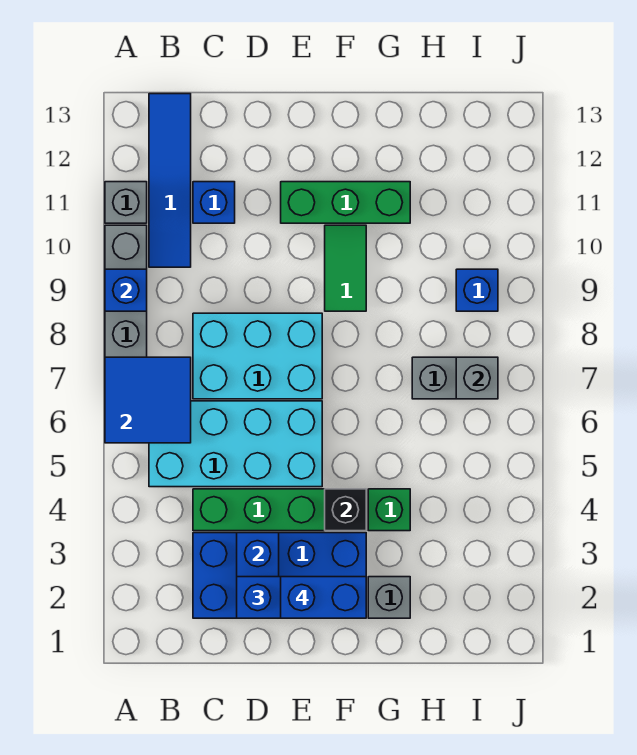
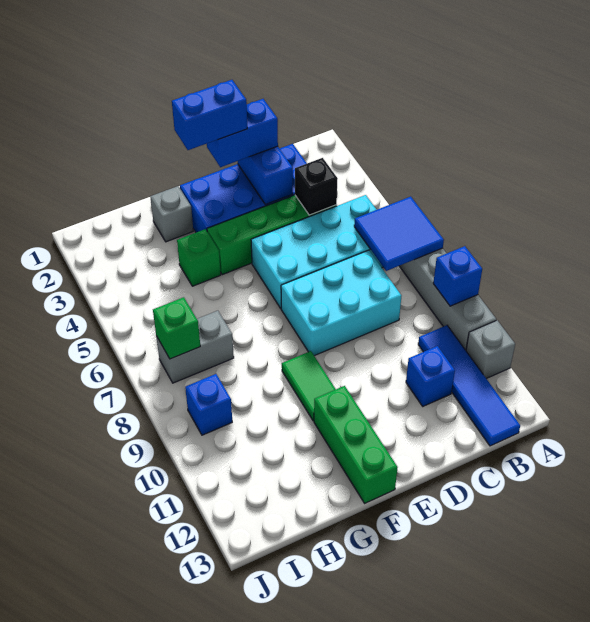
green 1x3 brick [281,182,410,223] -> green 1x3 brick turned to [314,386,398,503]
black 1x1 brick [325,489,366,531] -> black 1x1 brick moved to [295,158,338,215]
grey 1x1 brick [456,357,498,399] -> green 1x1 brick [153,297,200,359]

